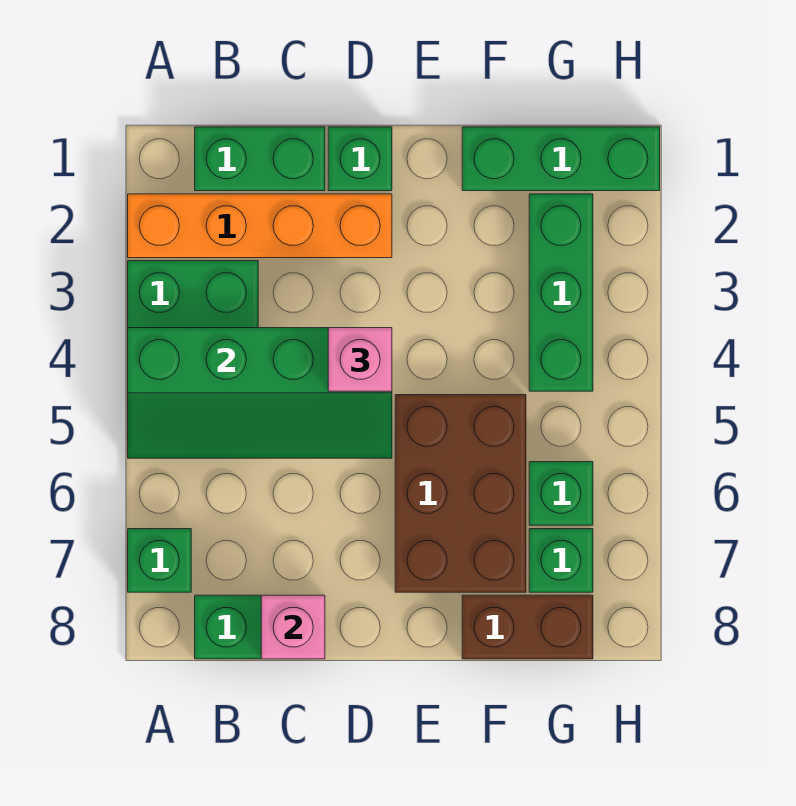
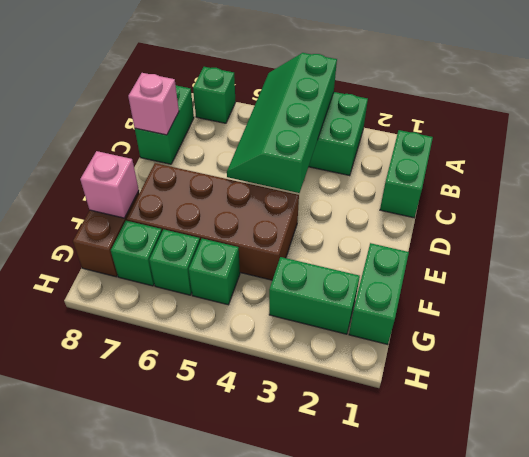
orange 1x4 brick [128,194,392,258] -> none
green 1x1 brick [328,127,392,191] -> green 1x1 brick moved to [189,239,240,305]
pink 1x1 brick [328,328,392,391] -> pink 1x1 brick moved to [80,151,139,218]
brown 2x3 brick [395,395,526,592] -> brown 2x4 brick [127,163,299,280]
green 1x3 brick [462,127,660,191] -> green 1x2 brick [349,243,409,345]
green 1x3 brick [529,194,593,391] -> green 1x2 brick [269,257,360,334]

